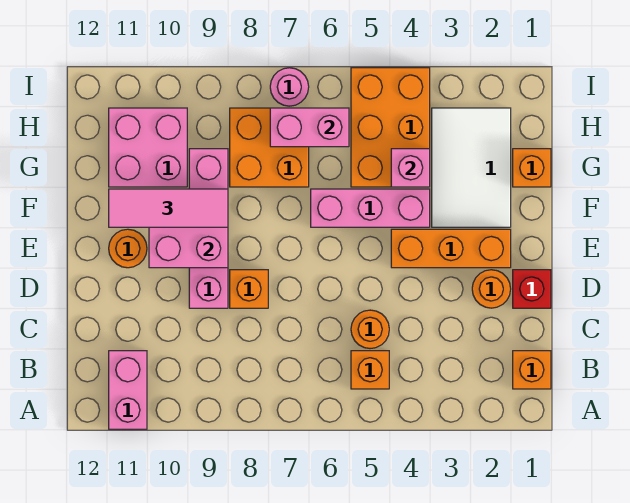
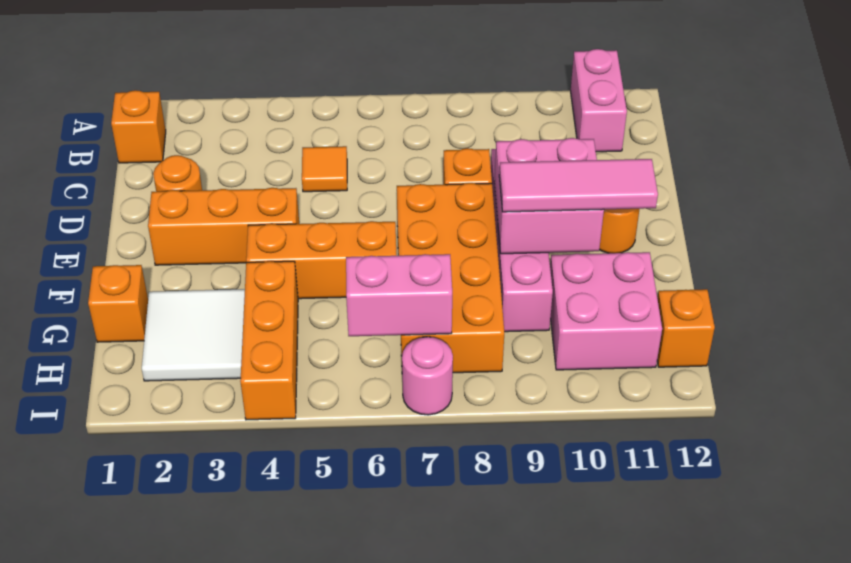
orange 1x1 brick [351,351,389,389] -> orange 1x1 brick moved to [657,289,715,367]
orange 1x1 round brick [351,310,389,349] -> orange 1x1 tile [302,146,347,192]
red 1x1 brick [513,270,551,308] -> none
white 2x3 tile [432,108,511,227] -> white 2x2 tile [142,289,245,381]
pink 1x3 brick [311,189,430,227] -> orange 1x3 brick [246,221,396,299]
orange 2x3 brick [351,68,430,187] -> orange 1x3 brick [240,261,298,420]
pink 1x1 brick [391,149,430,187] -> none
orange 2x2 brick [230,108,309,187] -> orange 2x4 brick [397,183,504,373]

